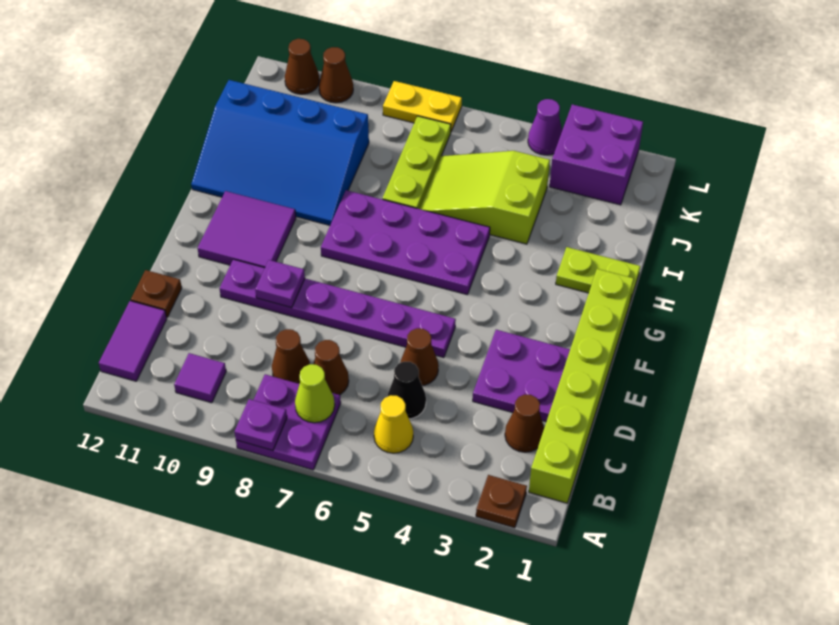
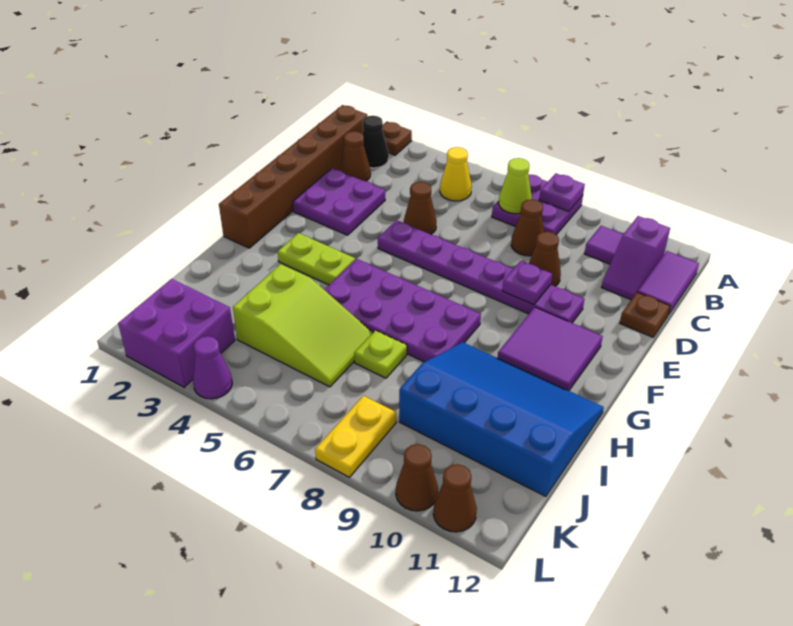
lime 1x6 brick [529,269,634,503] -> brown 1x6 brick [219,105,367,248]
none -> purple 1x2 slope [602,216,670,300]
black 1x1 cone [387,362,426,419] -> black 1x1 cone moved to [363,116,389,168]
brown 1x1 cone [313,340,349,395] -> brown 1x1 cone moved to [529,232,561,286]
lime 1x2 plate [556,247,640,301] -> lime 1x2 plate moved to [278,233,355,285]
lime 1x3 plate [382,116,451,209] -> lime 1x1 plate [354,330,407,378]
yellow 1x2 plate [383,81,462,131] -> yellow 1x2 plate turned to [315,396,396,477]

